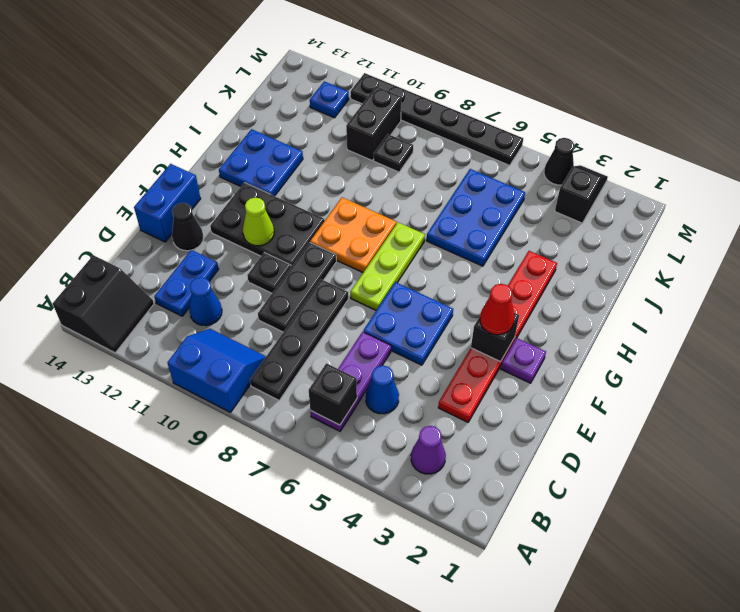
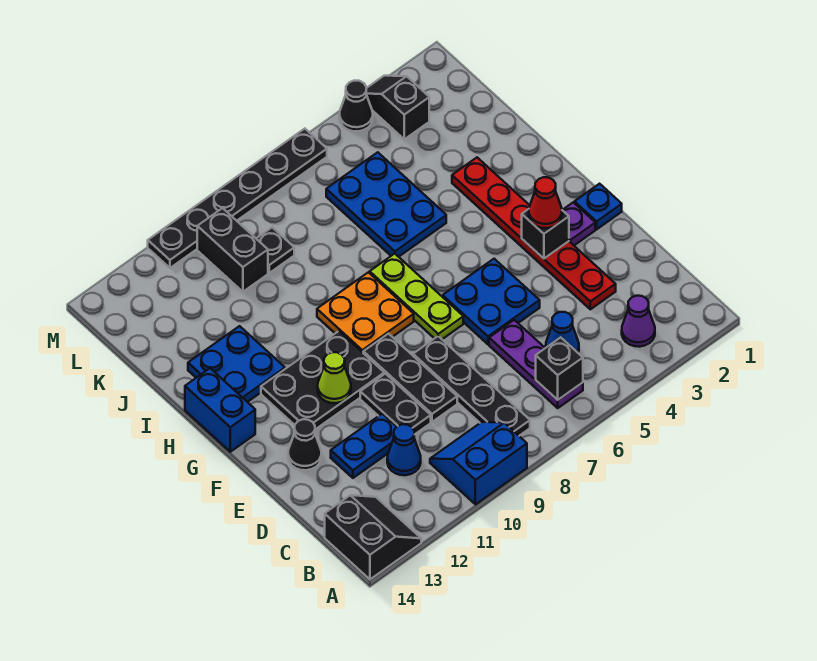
blue 1x2 plate [154,250,219,316] -> blue 1x2 plate turned to [331,414,397,478]
black 1x1 plate [247,253,291,293] -> black 1x2 plate [360,374,431,435]
blue 1x2 brick [134,164,201,242] -> blue 1x2 brick moved to [185,368,255,452]
blue 1x1 plate [310,81,349,118] -> blue 1x1 plate moved to [575,184,622,229]

